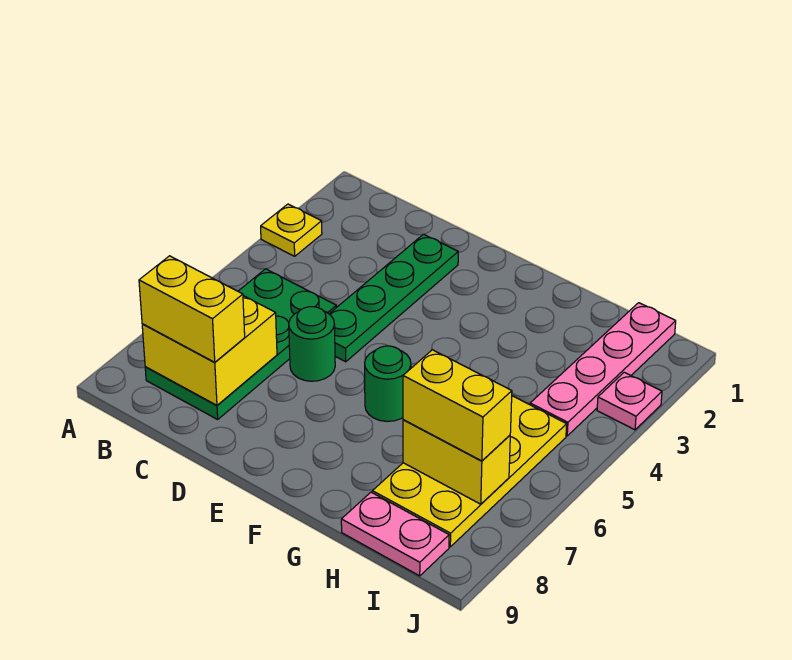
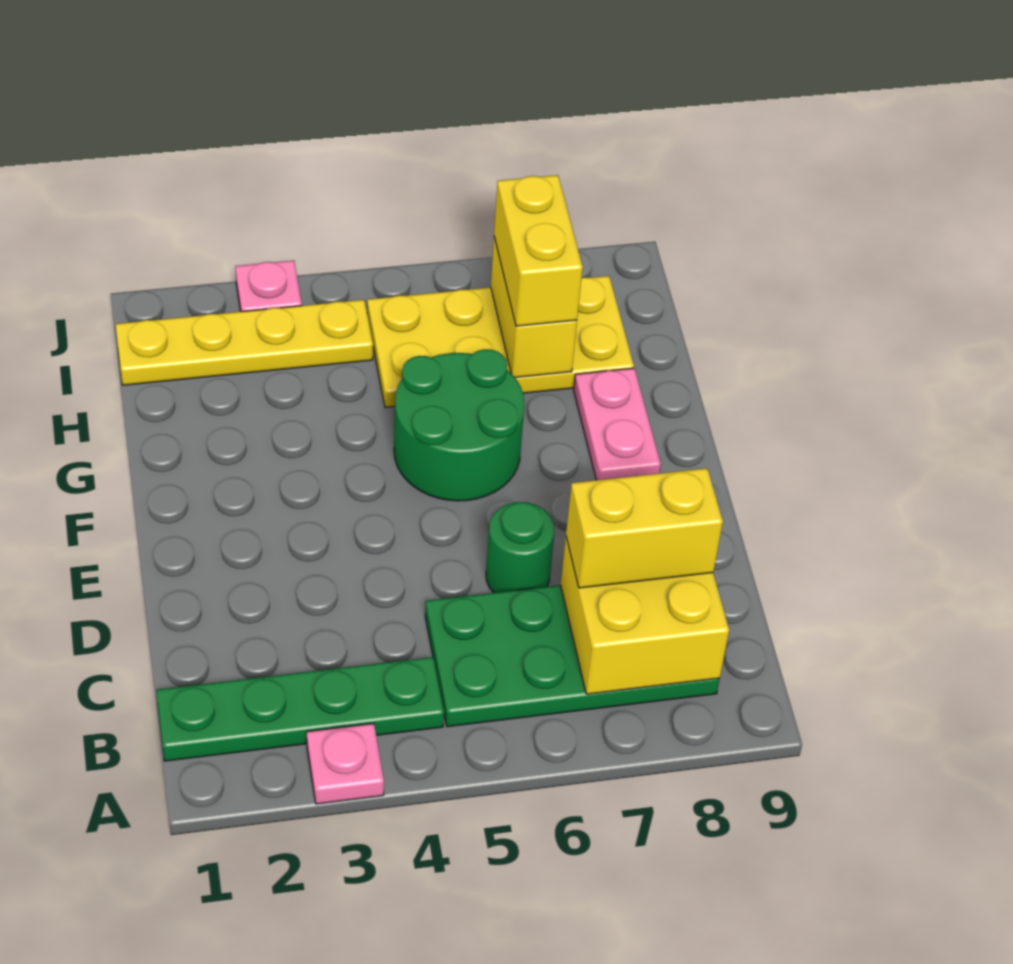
yellow 1x1 plate [261,204,322,256] -> pink 1x1 plate [307,724,384,804]
yellow 1x2 brick [139,256,245,362] -> yellow 1x2 brick turned to [566,468,723,588]
green 1x4 plate [330,234,458,362] -> green 1x4 plate moved to [156,657,444,761]
green 1x1 round brick [365,346,411,421] -> green 2x2 round brick [394,349,524,501]
pink 1x2 plate [341,492,449,576] -> pink 1x2 plate moved to [574,368,661,480]
pink 1x4 plate [530,303,676,436] -> yellow 1x4 plate [116,300,373,385]

